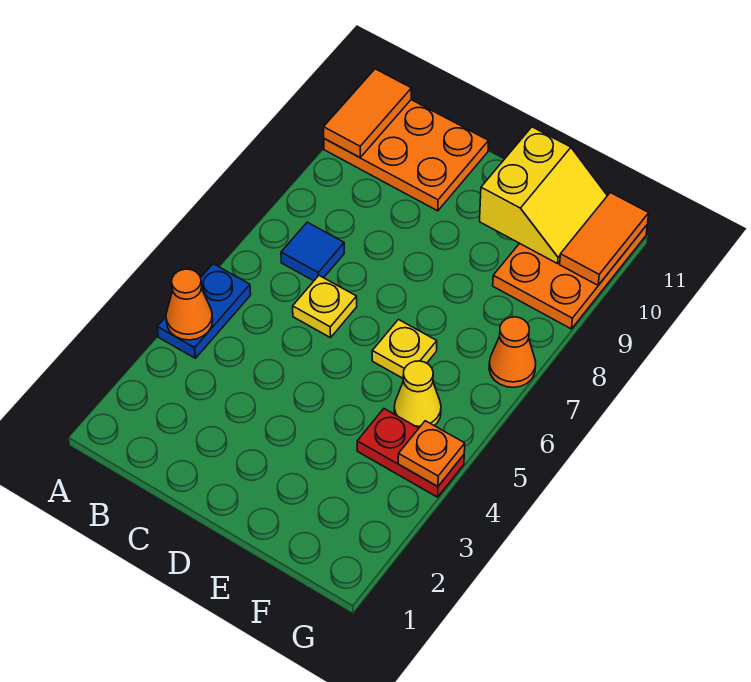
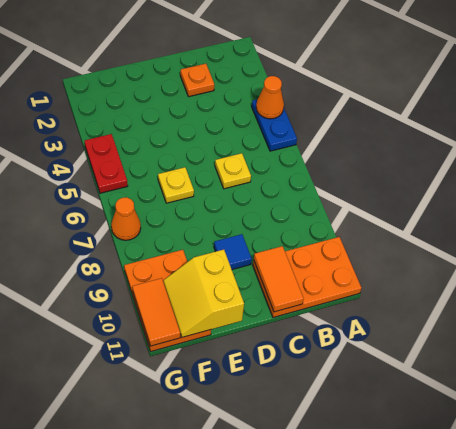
orange 1x2 tile [324,69,411,157] -> orange 1x2 tile moved to [254,246,304,312]
blue 1x1 tile [281,222,344,281] -> blue 1x1 tile moved to [214,234,252,270]
red 1x2 plate [357,409,464,497] -> red 1x2 plate turned to [85,134,128,193]
yellow 1x1 cone [394,361,441,428] -> none
orange 1x1 plate [398,421,465,487] -> orange 1x1 plate moved to [180,64,214,97]

